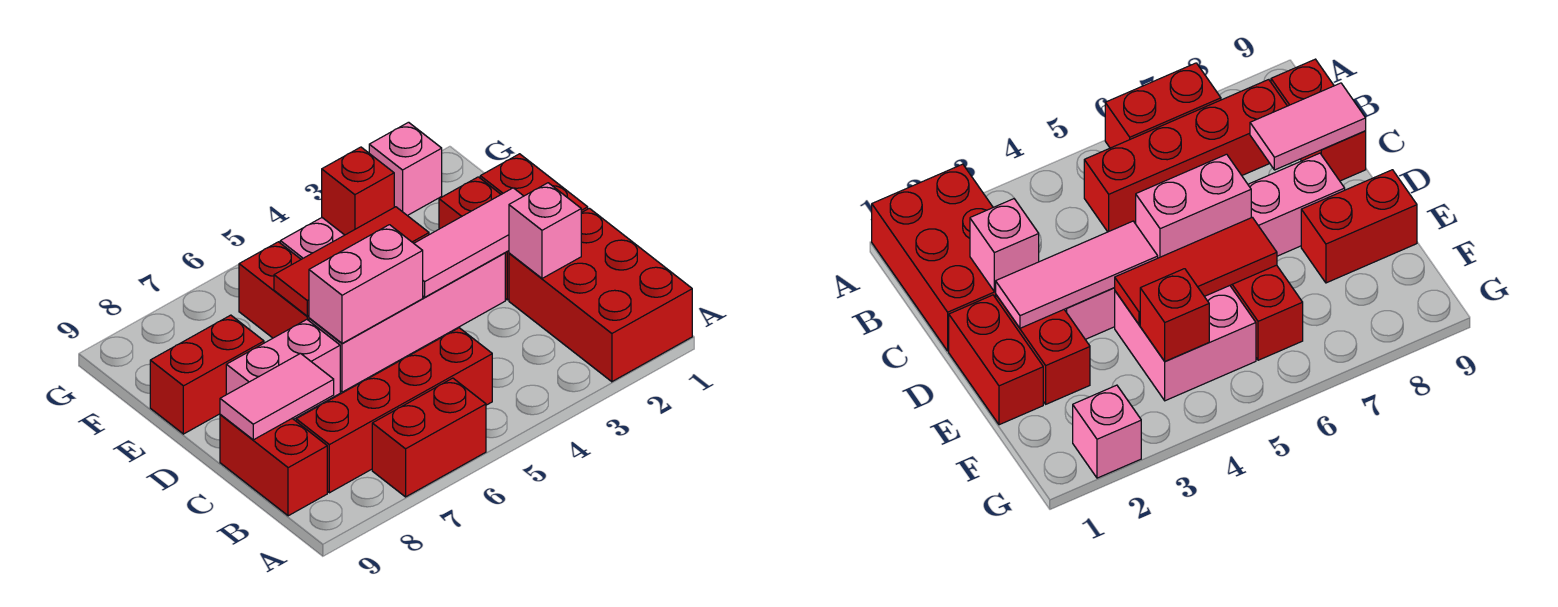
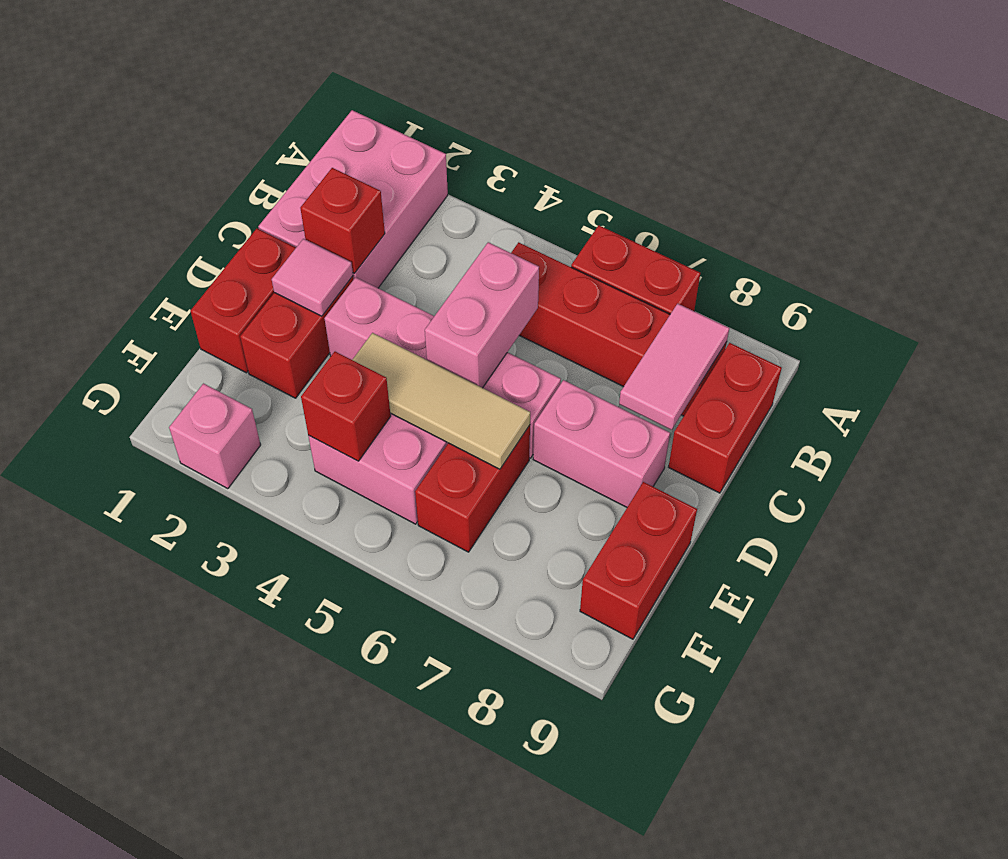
red 2x3 brick [509,208,692,382] -> pink 2x3 brick [258,110,448,288]
pink 1x1 brick [509,183,581,278] -> red 1x1 brick [300,168,385,273]
pink 1x2 tile [220,353,334,440] -> pink 1x2 tile turned to [619,304,729,430]
pink 1x3 tile [414,188,523,297] -> pink 1x1 tile [272,239,353,316]
pink 1x2 brick [309,225,423,343] -> pink 1x2 brick turned to [425,242,539,388]
red 1x3 tile [274,207,429,316] -> tan 1x3 tile [353,333,530,469]
red 1x2 brick [150,315,264,434] -> red 1x2 brick turned to [580,482,697,639]

